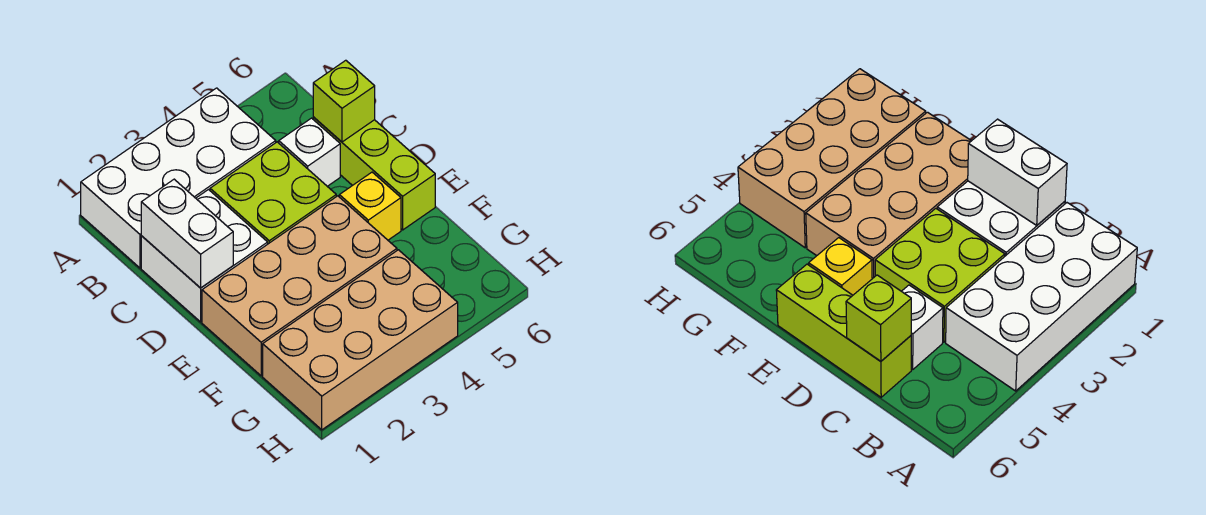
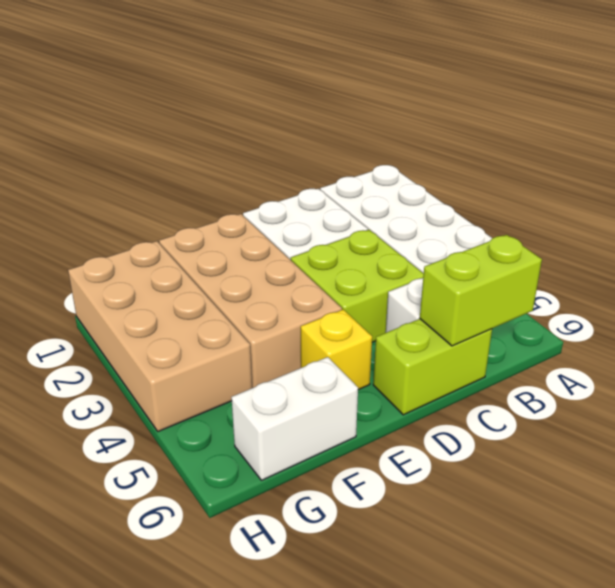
white 1x2 brick [141,179,233,288] -> white 1x2 brick moved to [231,357,358,480]
lime 1x3 brick [313,117,435,230] -> lime 1x2 brick [373,319,492,415]
lime 1x1 brick [313,60,375,142] -> lime 1x2 brick [420,235,542,346]

